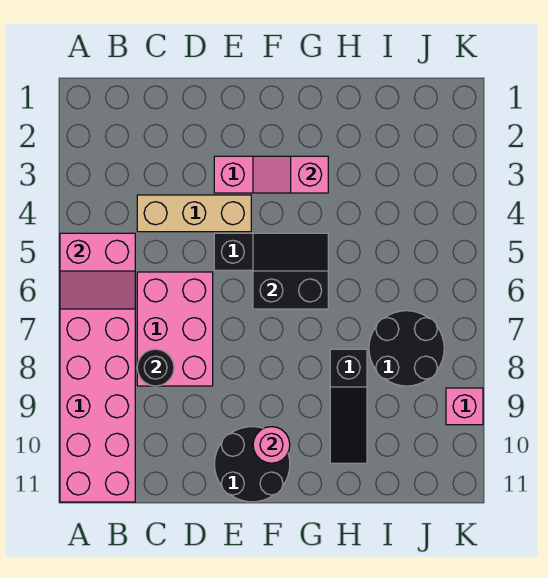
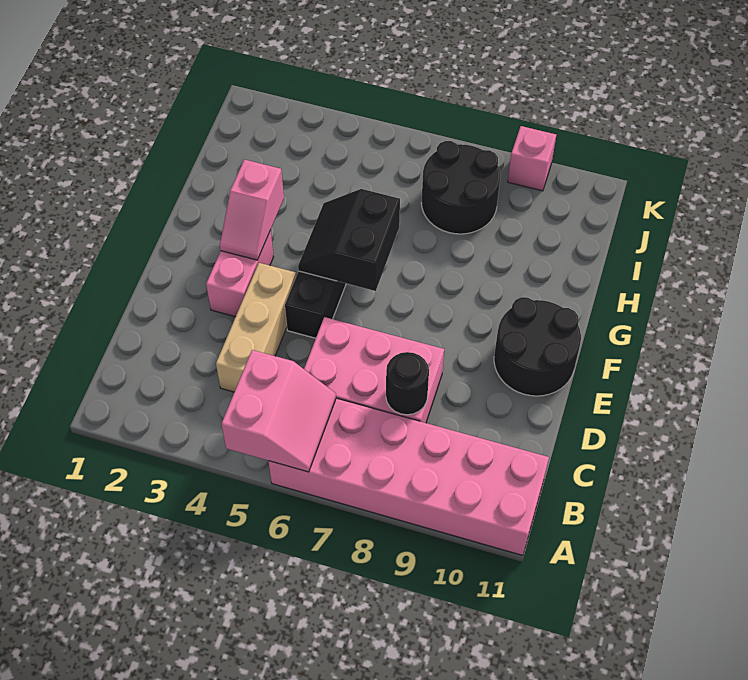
pink 1x1 round brick [253,427,290,463] -> none
black 1x3 slope [330,349,367,463] -> none

